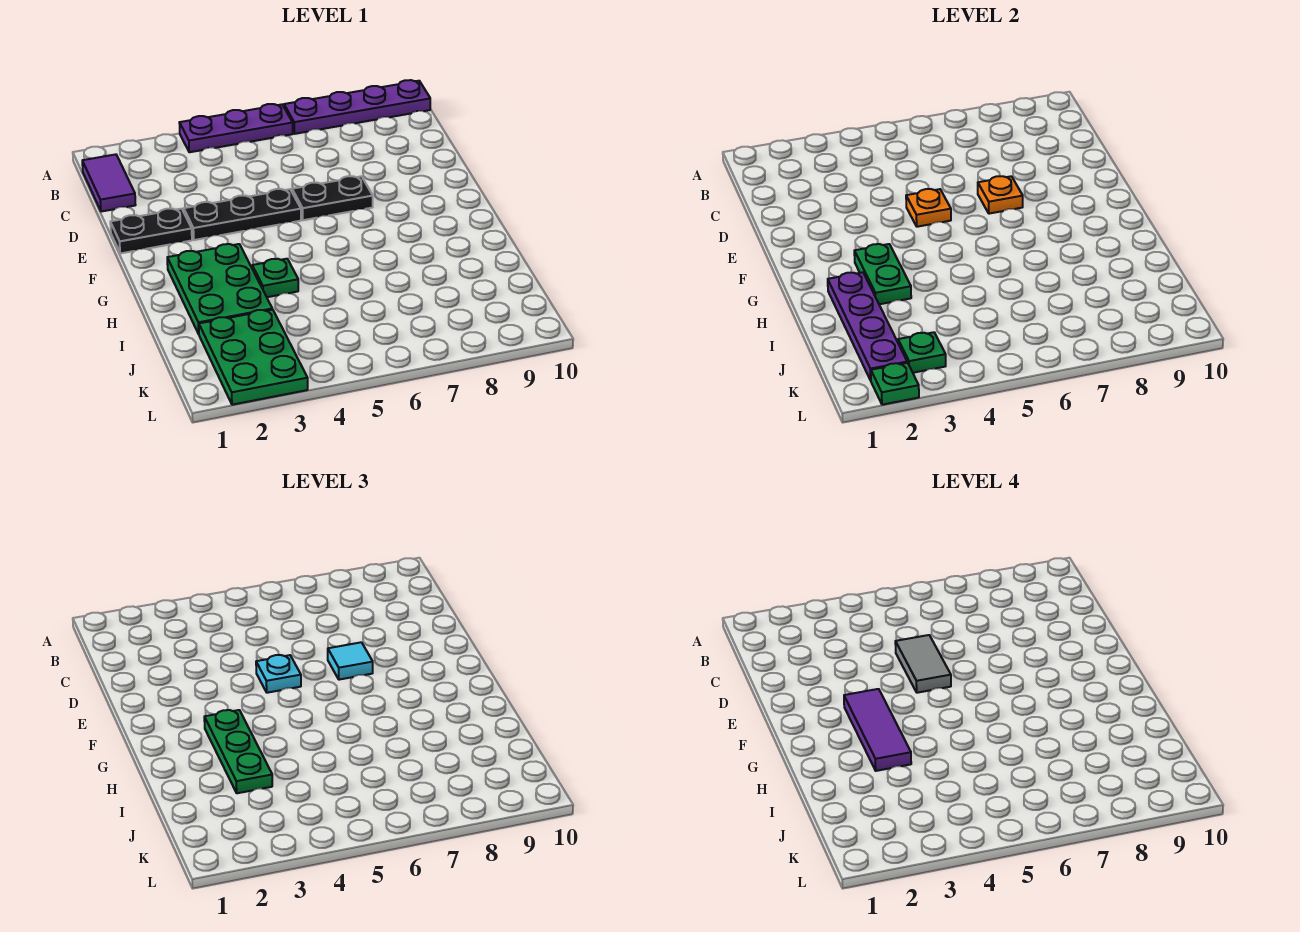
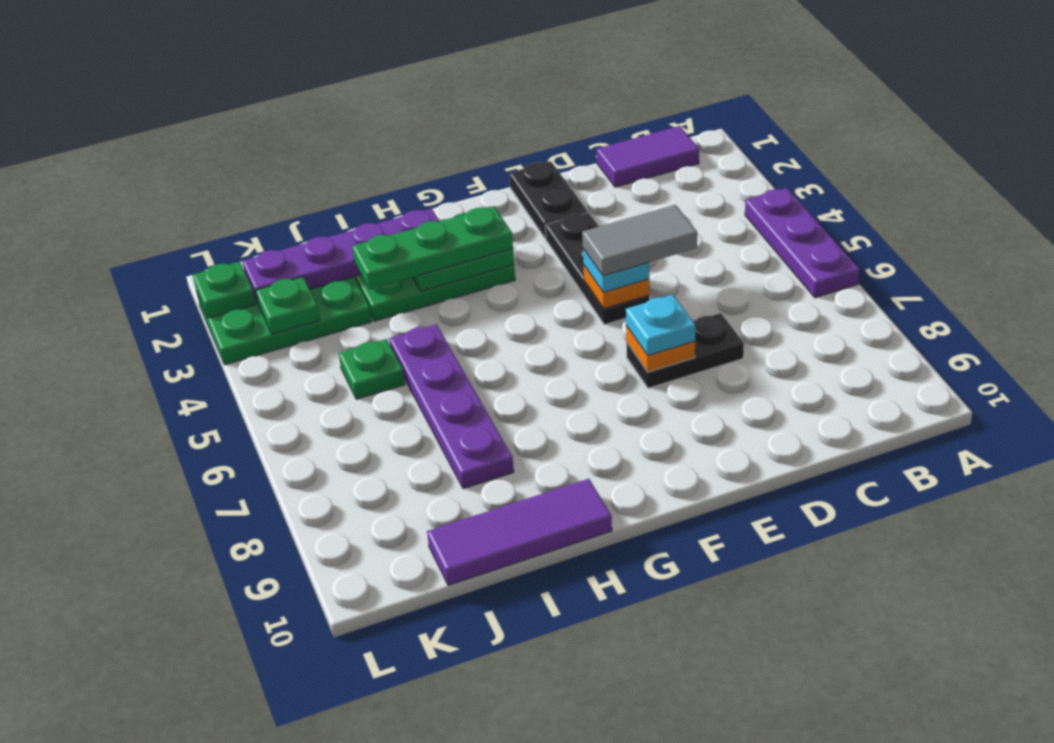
purple 1x4 plate [284,80,430,134] -> purple 1x4 plate moved to [389,324,514,489]
black 1x2 plate [292,176,373,220] -> black 1x2 plate turned to [626,313,744,388]
cyan 1x1 tile [328,642,373,680] -> cyan 1x1 plate [626,295,696,355]
purple 1x3 tile [844,689,911,771] -> purple 1x3 tile moved to [427,479,612,586]
green 1x1 plate [252,259,298,297] -> green 1x1 plate moved to [339,339,405,399]

